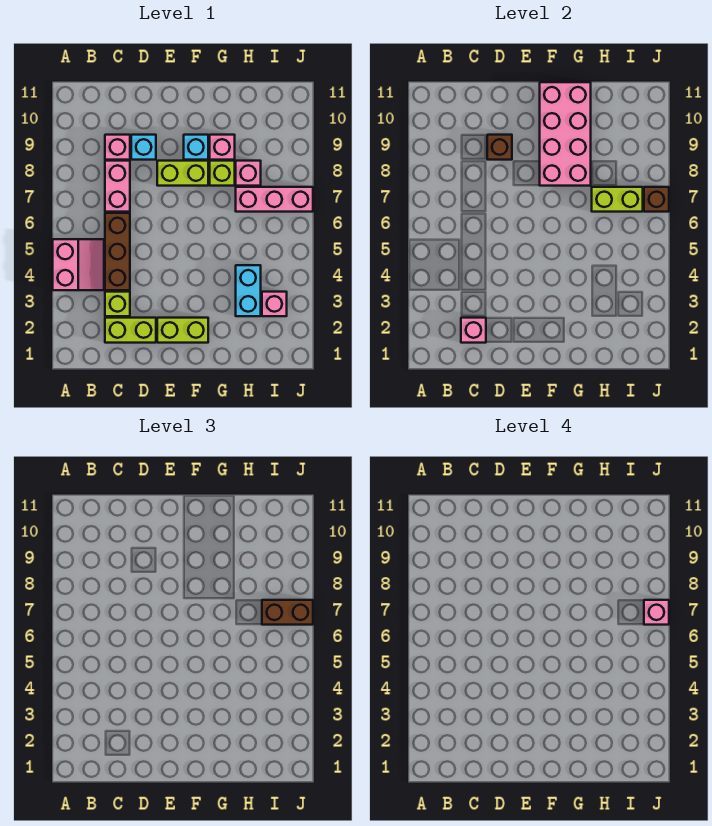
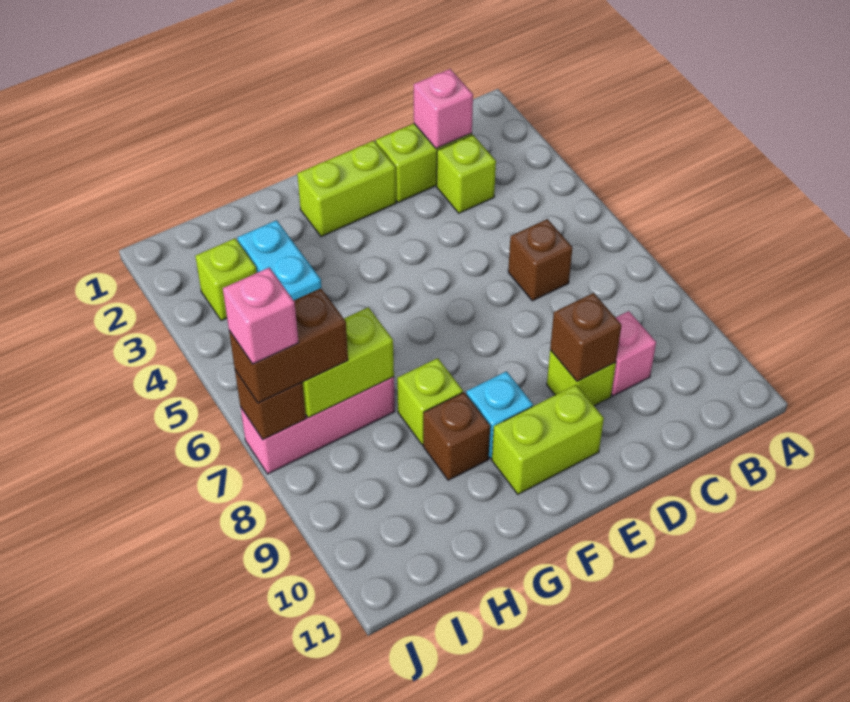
pink 2x2 slope [53,239,104,290] -> none
brown 1x3 brick [105,213,130,290] -> brown 1x1 brick [508,219,572,301]
pink 1x2 brick [105,161,130,212] -> none
cyan 1x1 brick [131,135,156,160] -> lime 1x1 brick [547,350,616,406]
lime 1x2 brick [157,161,208,186] -> lime 1x2 brick moved to [492,385,604,494]
pink 2x4 brick [540,82,591,186] -> none
pink 1x1 brick [210,135,235,160] -> brown 1x1 brick [423,392,490,480]
pink 1x1 brick [236,161,261,186] -> none
pink 1x1 brick [262,292,287,316] -> lime 1x1 brick [195,238,257,321]

